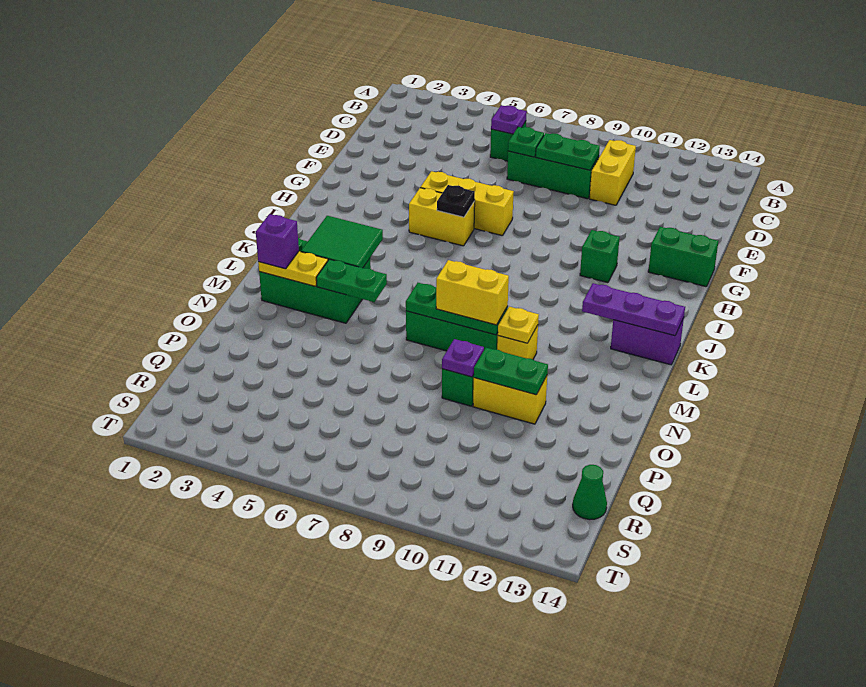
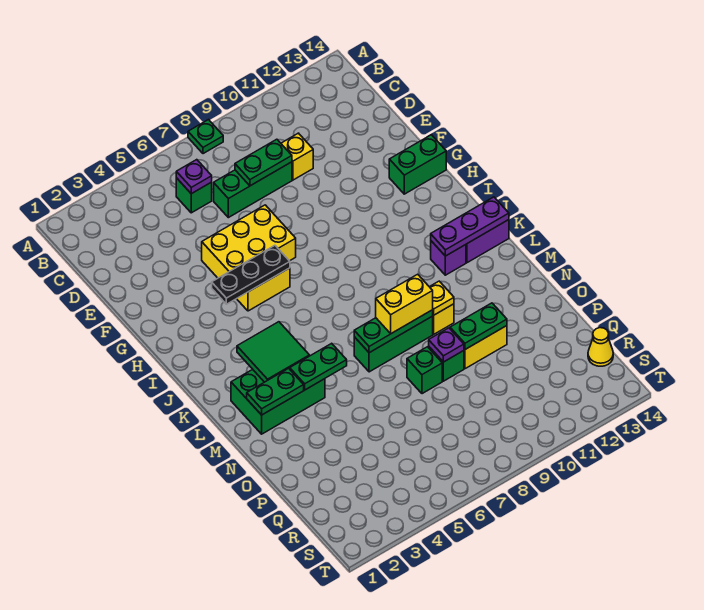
yellow 1x2 brick [590,140,636,205] -> yellow 1x1 brick [281,133,313,180]
green 1x1 plate [508,127,544,157] -> green 1x1 plate moved to [188,120,223,154]
yellow 1x3 brick [420,171,514,236] -> yellow 2x3 brick [202,205,296,278]
black 1x1 plate [437,185,475,217] -> black 1x3 plate [212,245,290,304]
green 1x1 brick [580,230,620,283] -> green 1x1 brick moved to [407,347,442,394]
yellow 1x2 plate [258,251,328,286] -> green 1x2 plate [247,368,304,415]
purple 1x1 brick [256,214,299,269] -> purple 1x1 brick moved to [431,241,466,275]
green 1x1 cone [573,465,607,520] -> yellow 1x1 cone [588,328,613,366]

